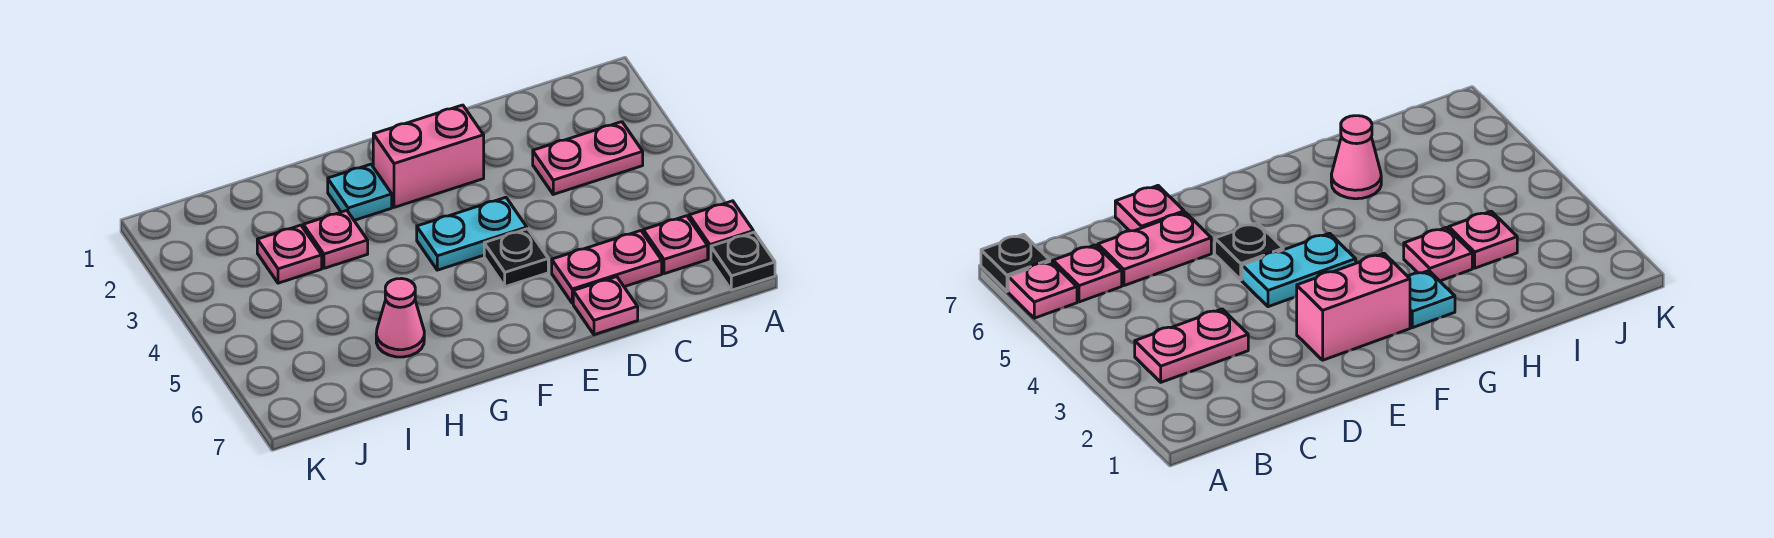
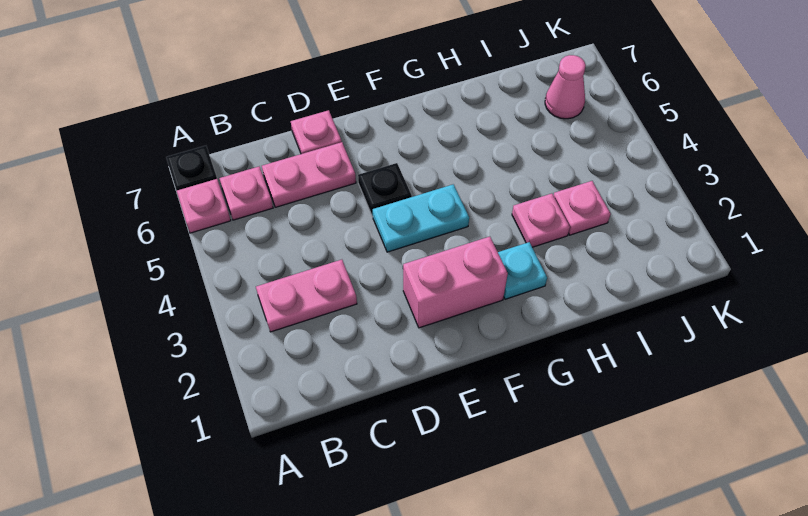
pink 1x1 cone [376,279,424,357] -> pink 1x1 cone moved to [545,55,586,119]

